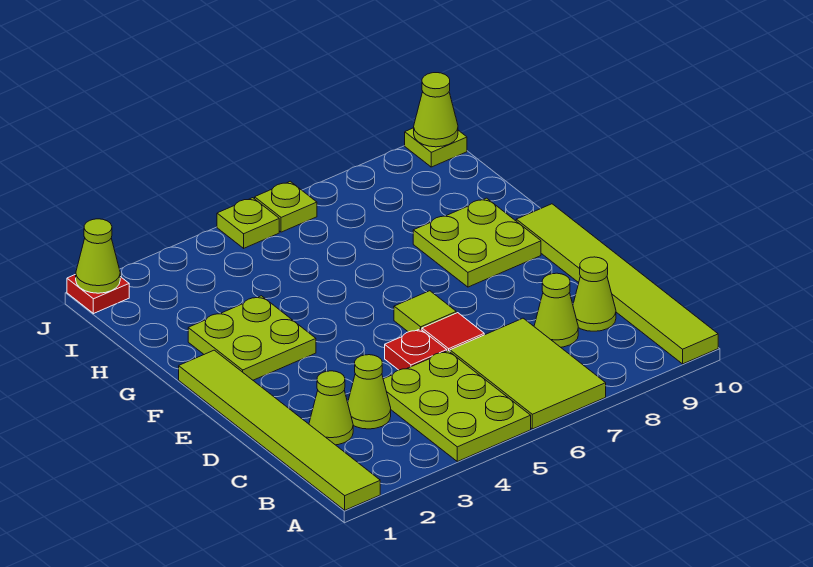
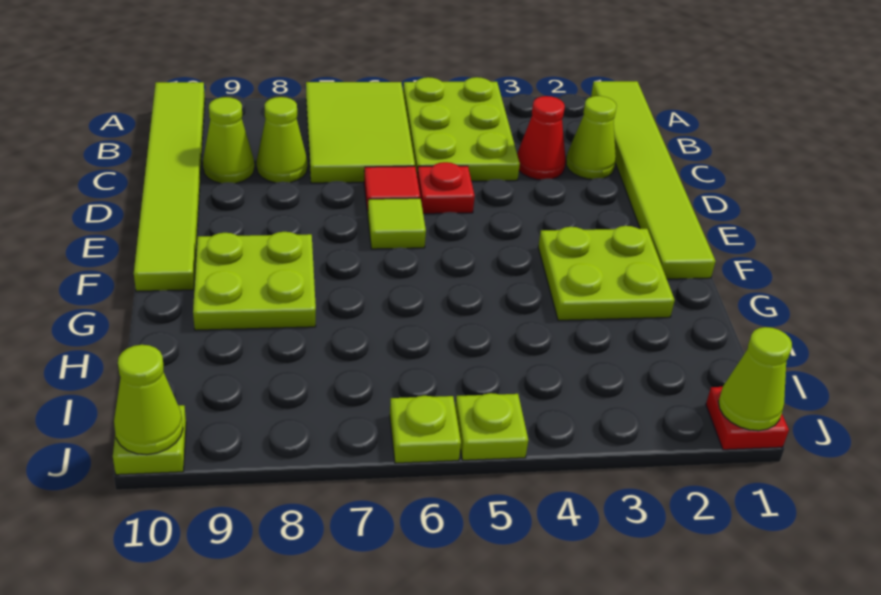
lime 1x1 cone [348,355,391,429] -> red 1x1 cone [517,96,566,180]

